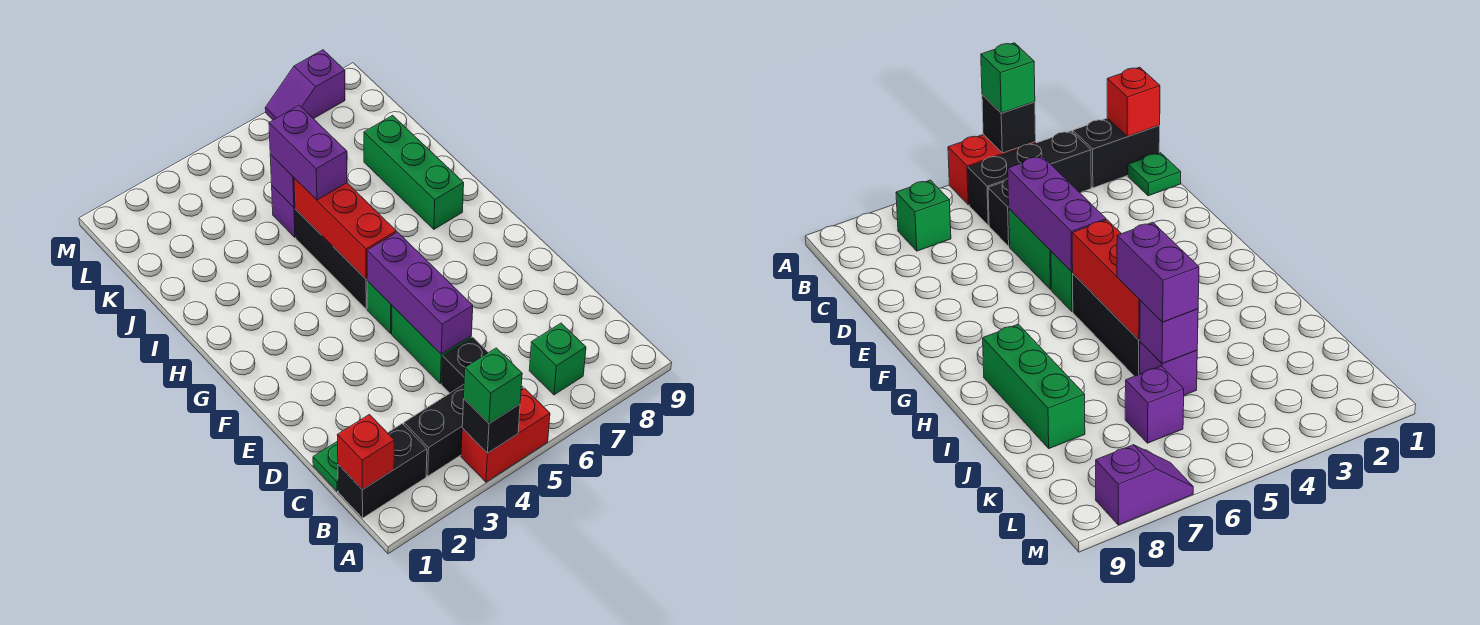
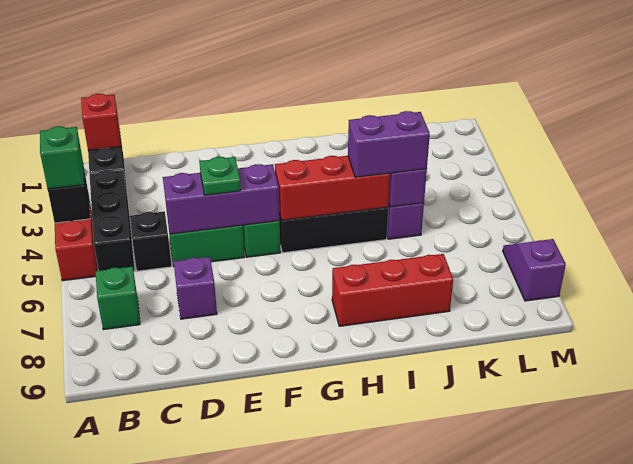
green 1x1 plate [313,441,338,491] -> green 1x1 plate moved to [199,157,241,195]
green 1x3 brick [364,116,464,229] -> red 1x3 brick [332,254,453,326]
purple 1x1 brick [1125,366,1184,443] -> purple 1x1 brick moved to [174,257,217,319]

